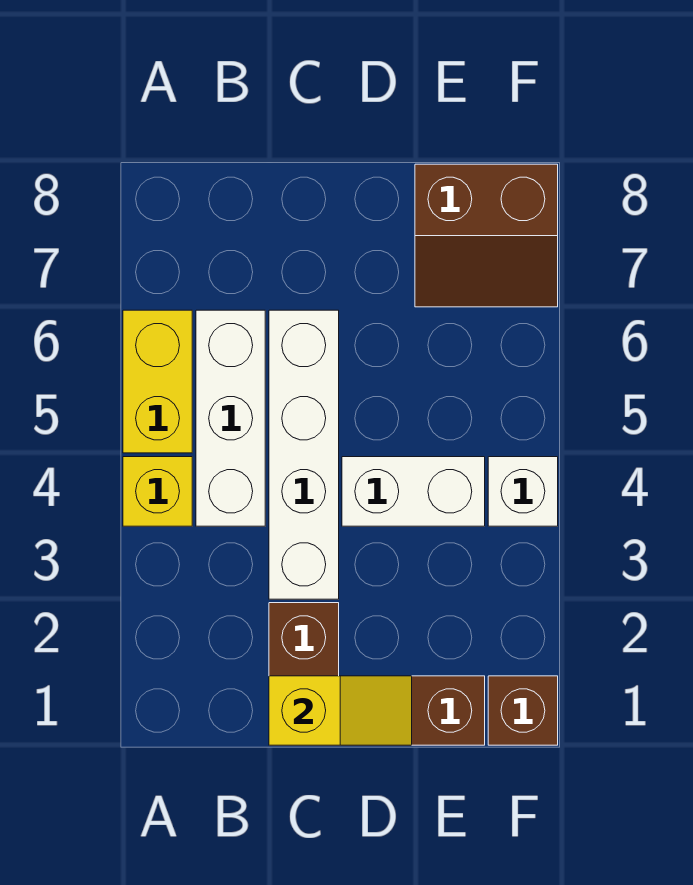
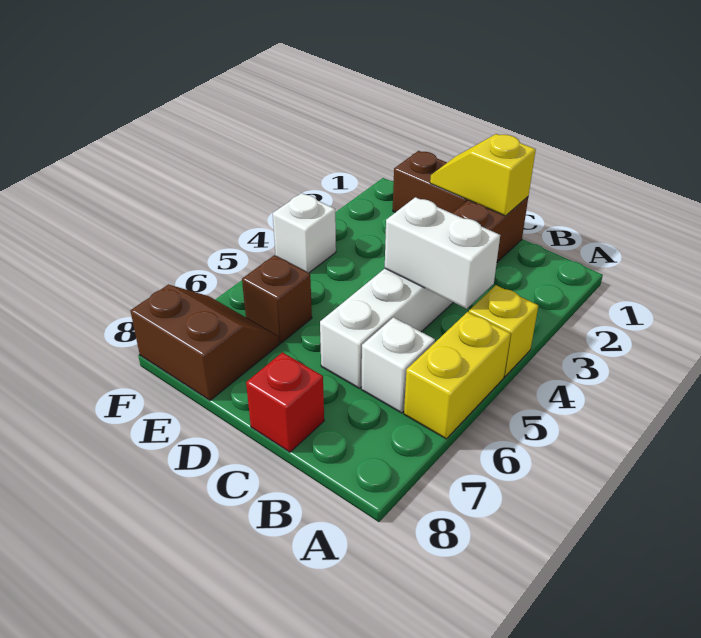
white 1x3 brick [196,310,265,526] -> white 1x1 brick [361,317,435,413]
none -> red 1x1 brick [246,352,324,452]
white 1x2 brick [342,457,485,526] -> white 1x2 brick moved to [385,197,500,309]
brown 1x1 brick [488,676,558,745] -> brown 1x1 brick moved to [242,255,312,343]

